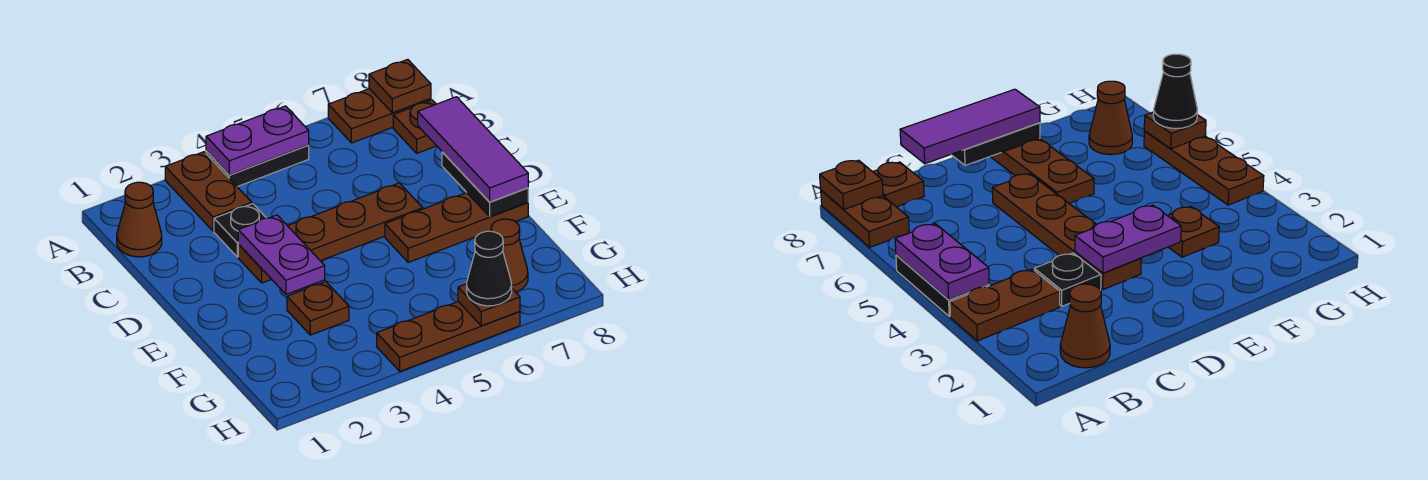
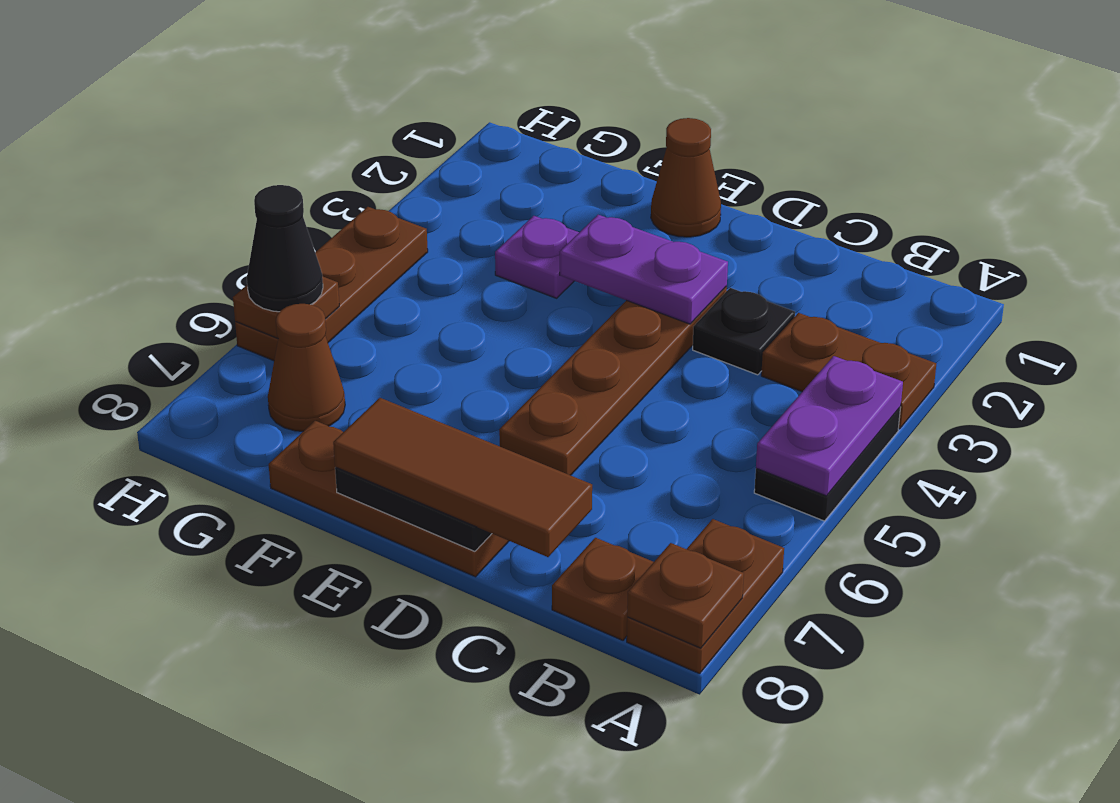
brown 1x1 cone [117,182,162,257] -> brown 1x1 cone moved to [651,118,721,237]
purple 1x3 tile [418,97,528,202] -> brown 1x3 tile [333,398,592,557]
brown 1x3 plate [385,193,528,262] -> brown 1x3 plate turned to [269,421,509,577]
brown 1x1 plate [287,282,349,335] -> purple 1x1 plate [495,216,579,298]

